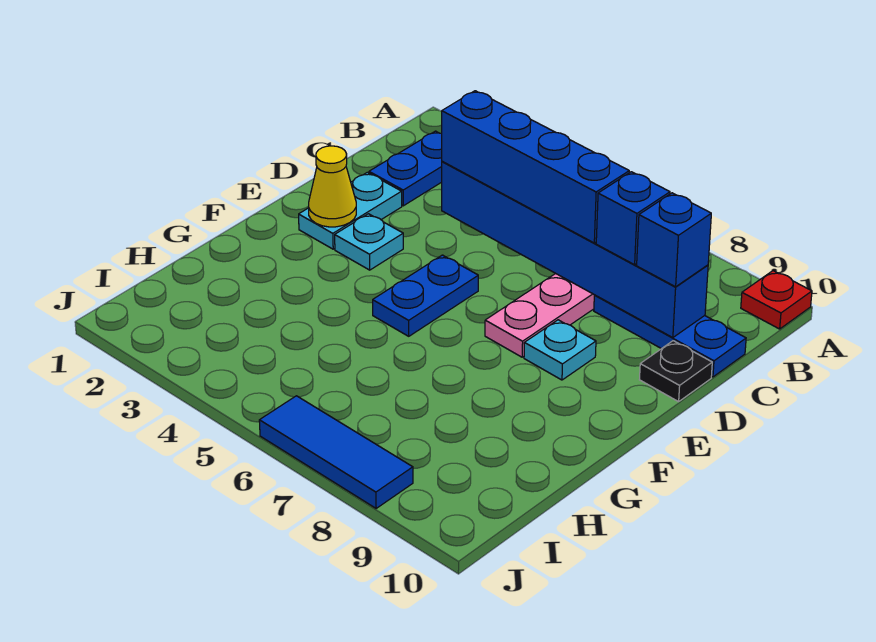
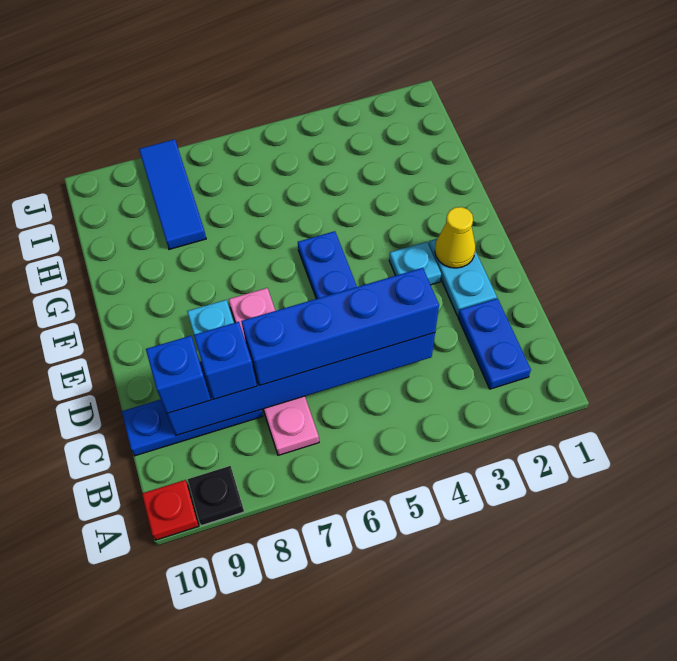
black 1x1 plate [640,341,712,402] -> black 1x1 plate moved to [188,466,244,526]
blue 1x3 tile [259,396,413,508] -> blue 1x3 tile turned to [139,139,206,249]

